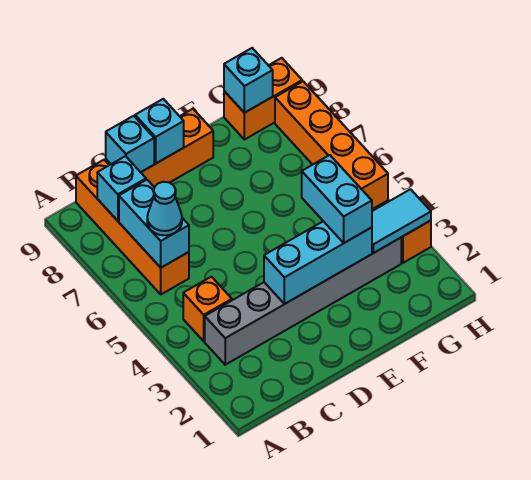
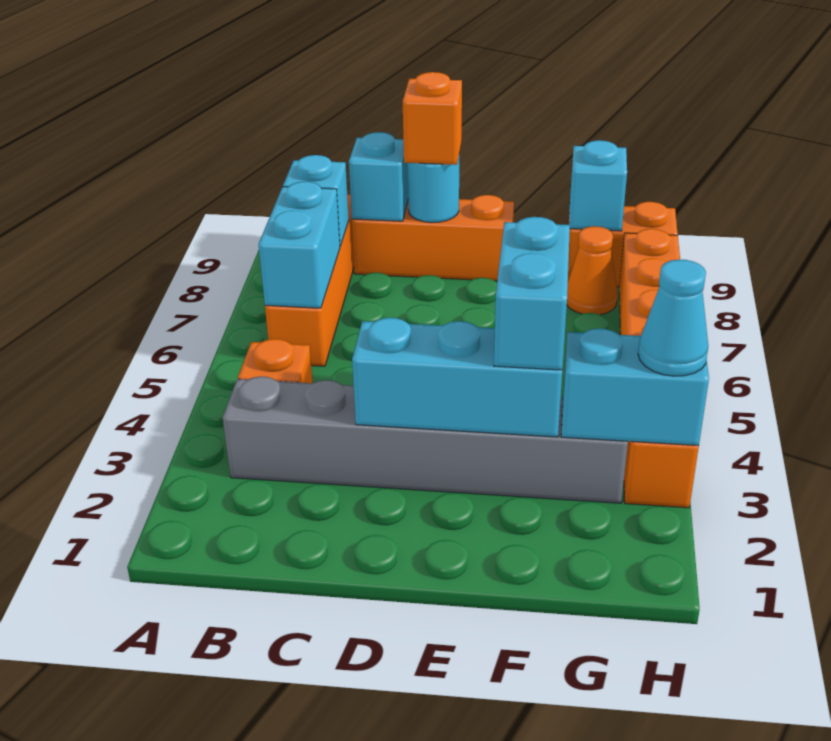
cyan 1x1 cone [147,182,182,235] -> cyan 1x1 cone moved to [638,259,708,376]
cyan 1x1 brick [135,99,184,163] -> cyan 1x1 round brick [407,157,459,223]
none -> orange 1x1 brick [403,72,462,165]
cyan 1x2 tile [372,189,431,253] -> cyan 1x2 brick [561,329,709,446]
none -> orange 1x1 cone [567,226,618,315]

